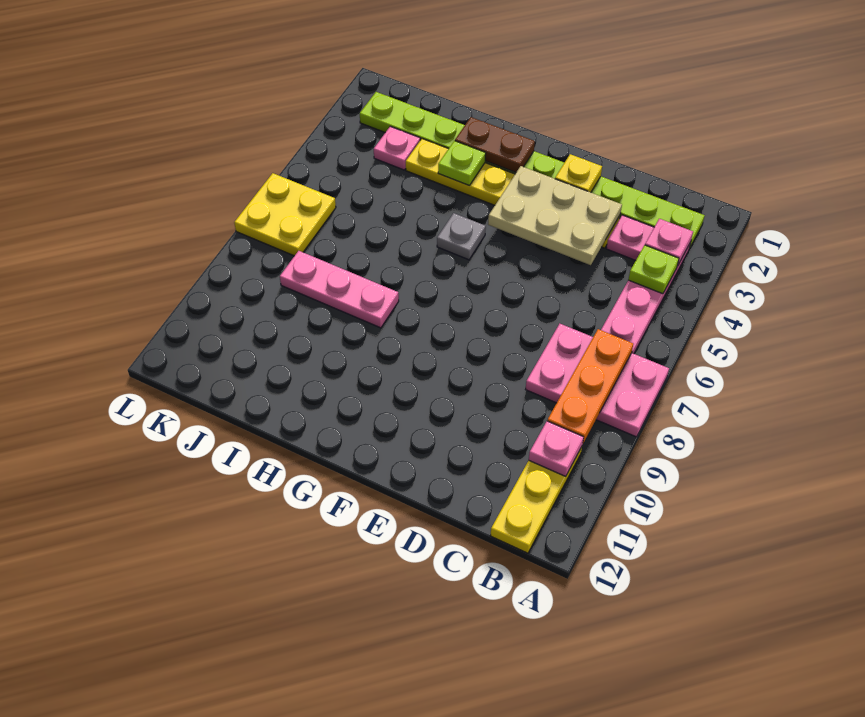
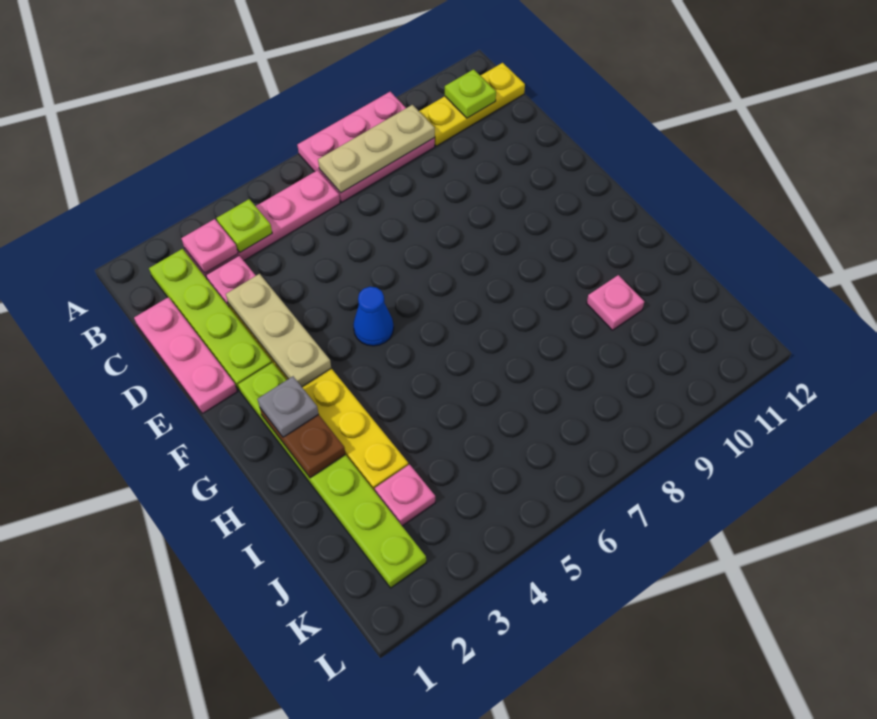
pink 2x3 plate [526,324,669,437] -> pink 2x3 plate turned to [297,92,435,202]
orange 1x3 plate [547,329,633,443] -> tan 1x3 plate [318,105,435,193]
pink 1x1 plate [529,421,584,476] -> pink 1x1 plate moved to [587,275,644,330]
tan 2x3 plate [488,166,622,265] -> tan 1x3 plate [226,274,331,387]
yellow 1x1 plate [555,154,602,192] -> none
none -> blue 1x1 cone [353,287,394,346]
grey 1x1 plate [437,213,486,260] -> grey 1x1 plate moved to [258,376,319,437]
lime 1x1 plate [438,141,486,185] -> lime 1x1 plate moved to [445,69,496,118]
pink 1x3 plate [280,251,399,328] -> pink 1x3 plate moved to [134,297,237,413]
yellow 2x2 plate [234,173,336,256] -> none

